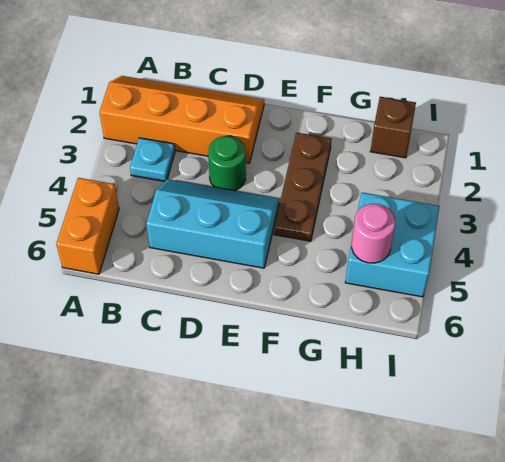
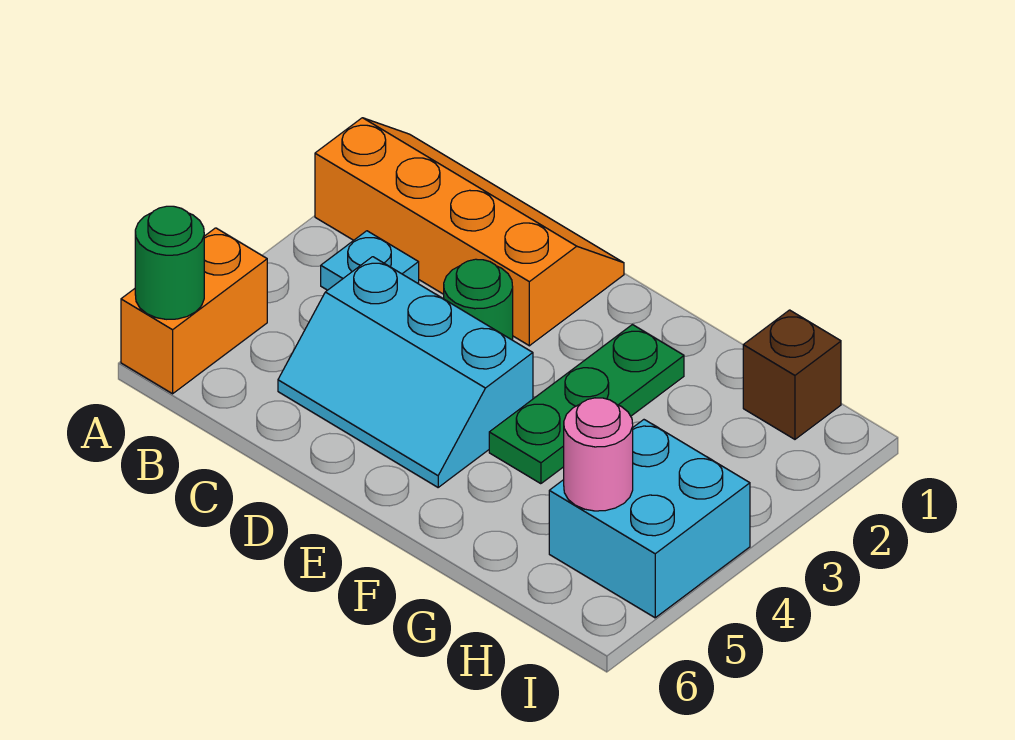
none -> green 1x1 round brick [135,206,204,319]
cyan 2x3 slope [147,179,280,268] -> cyan 2x3 slope turned to [278,257,533,487]
brown 1x3 plate [274,132,332,241] -> green 1x3 plate [489,325,684,484]

